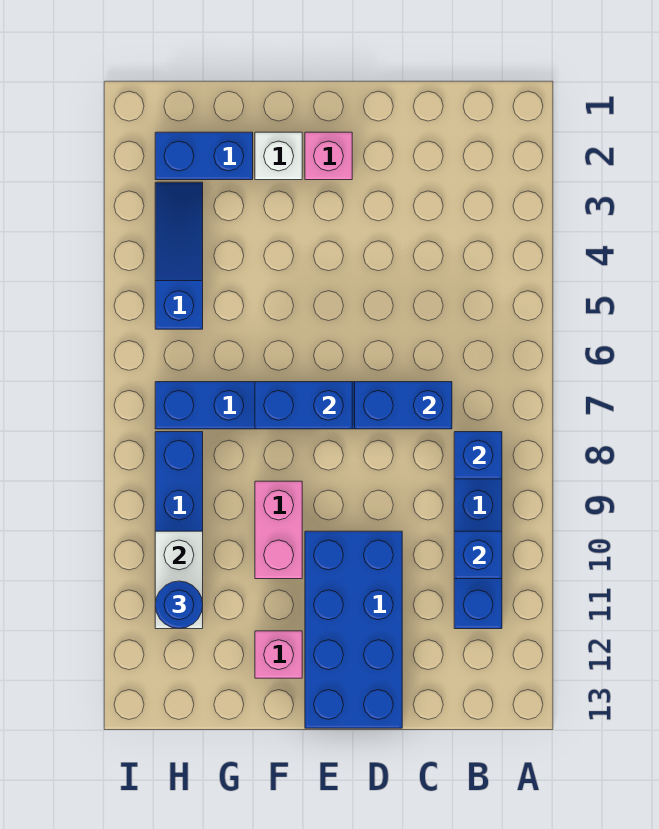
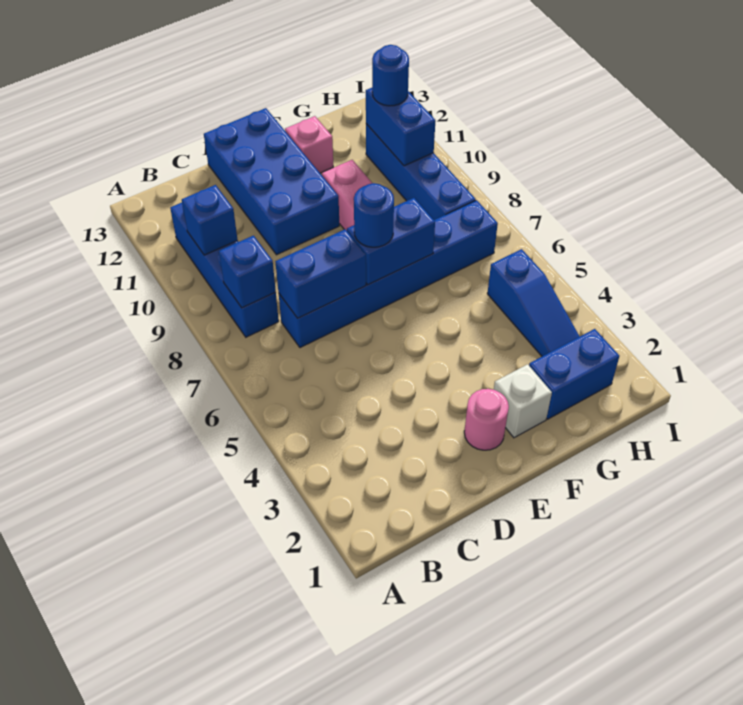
pink 1x1 brick [305,132,352,180] -> pink 1x1 round brick [464,389,509,450]
none -> blue 1x1 round brick [354,183,394,247]
white 1x2 brick [155,531,203,629] -> blue 1x2 brick [366,88,435,166]

